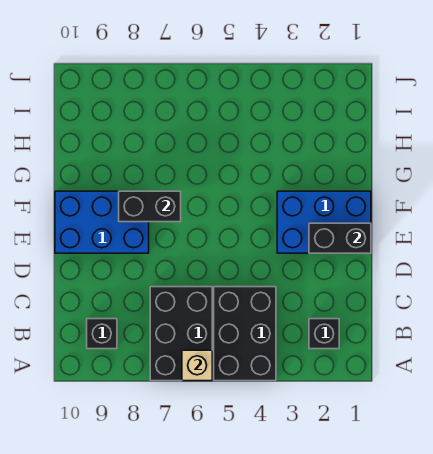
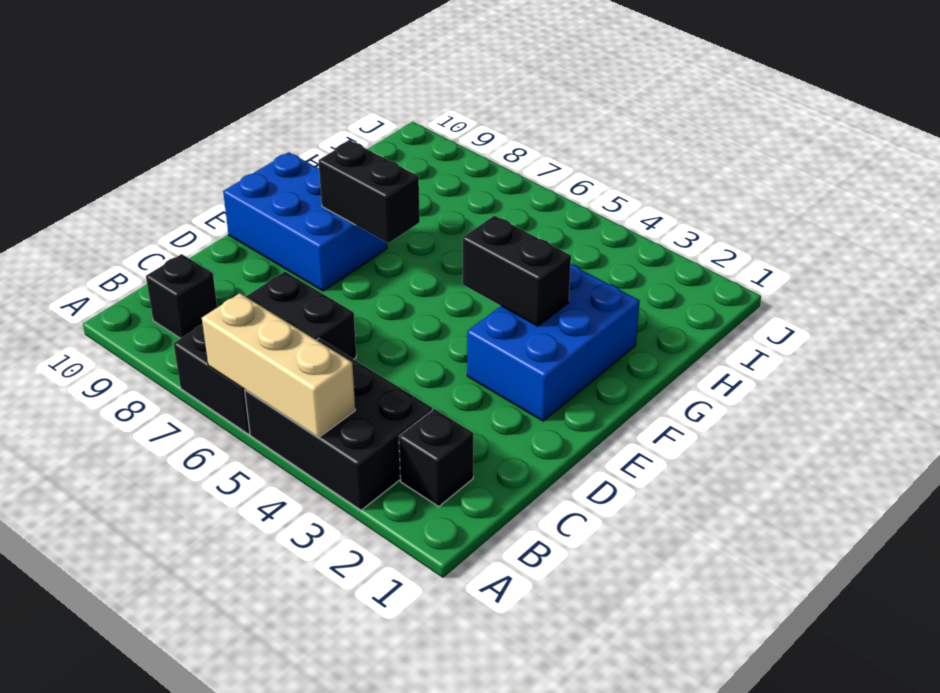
black 2x3 brick [214,287,276,381] -> black 2x3 brick turned to [245,338,432,510]
tan 1x1 brick [182,350,212,381] -> tan 1x3 brick [202,293,355,438]
blue 2x3 brick [277,191,371,253] -> blue 2x3 brick turned to [467,264,640,421]
black 1x2 brick [309,223,371,253] -> black 1x2 brick moved to [463,216,571,326]

